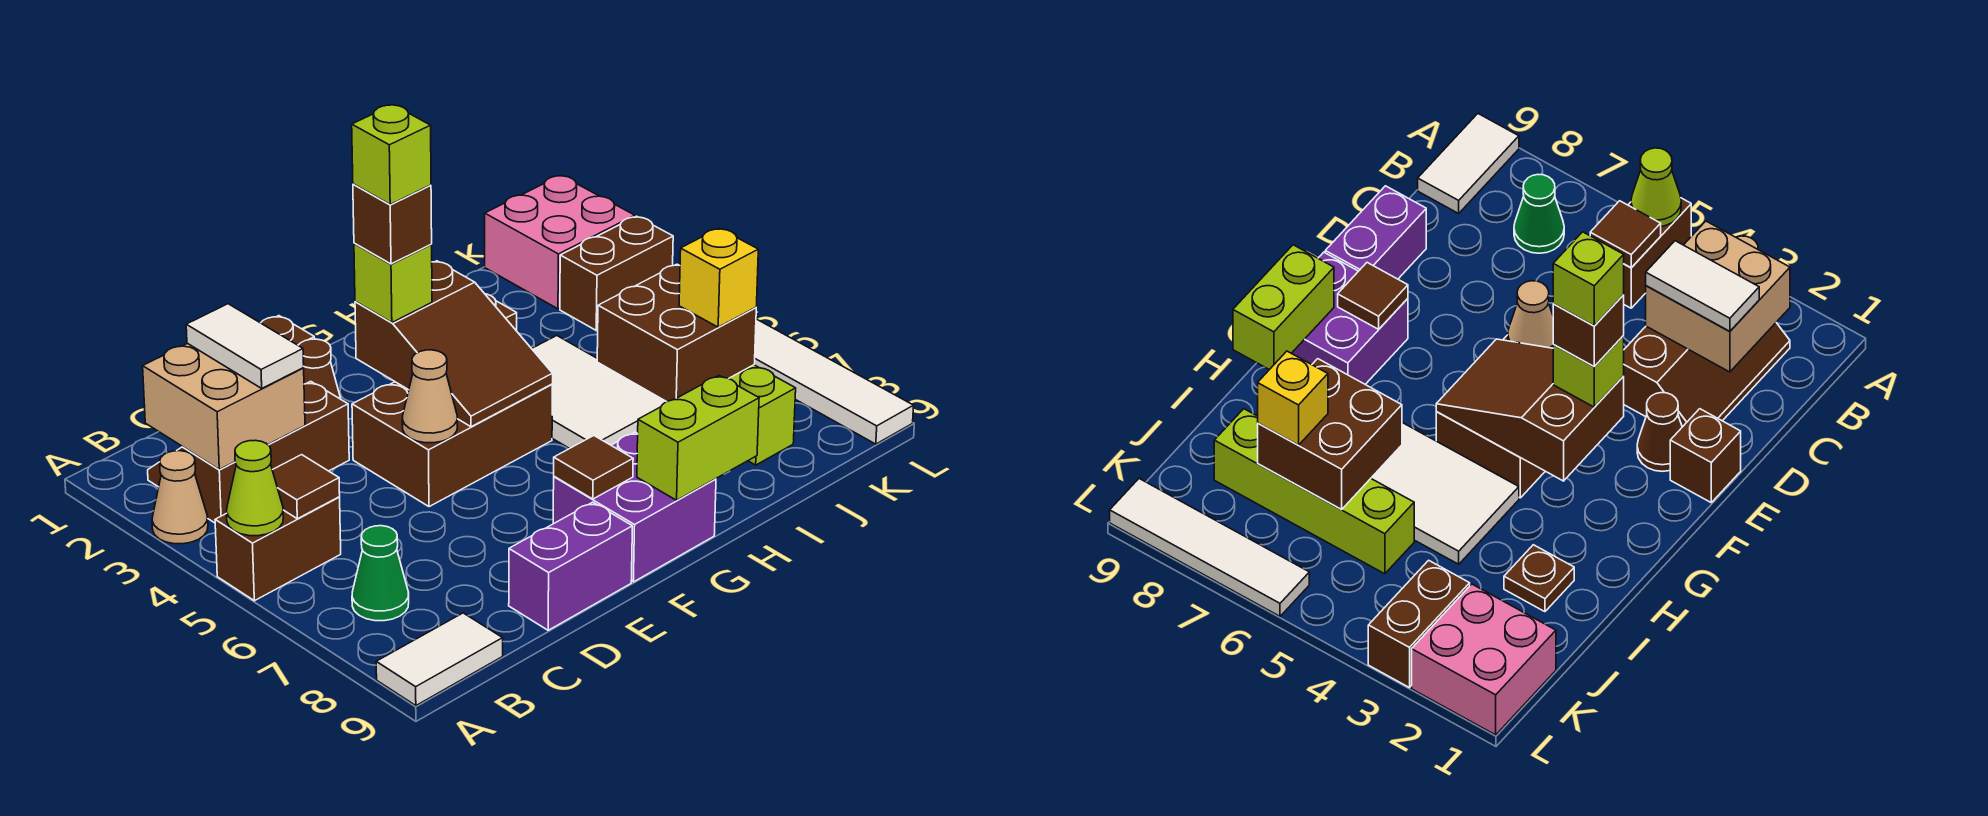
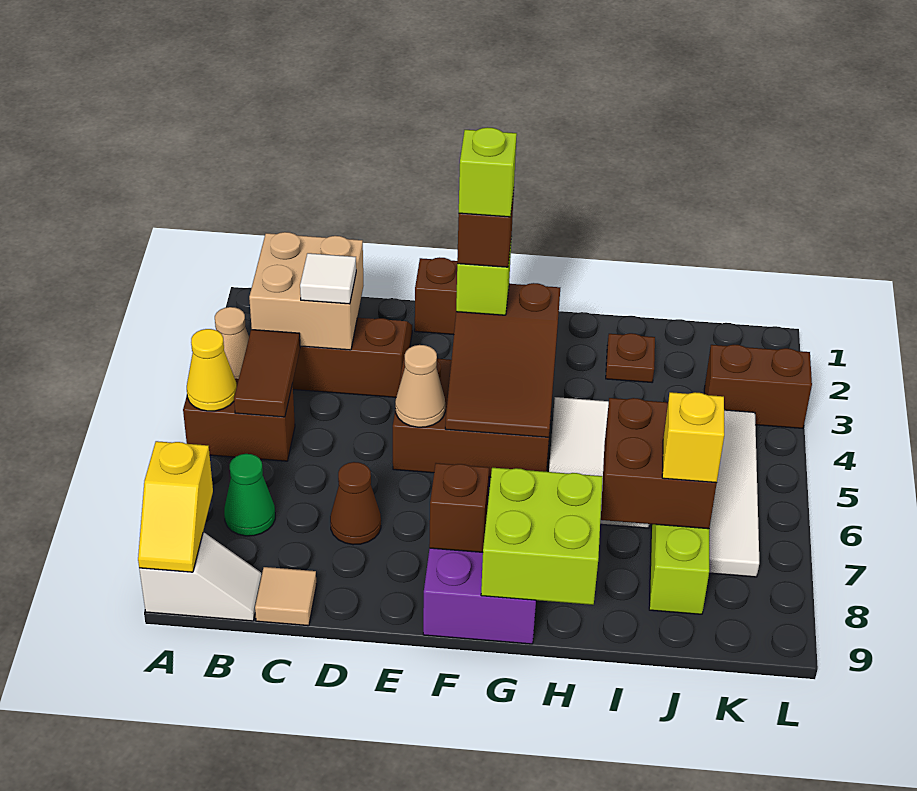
lime 1x1 cone [227,440,283,536] -> yellow 1x1 cone [187,329,237,411]
none -> yellow 1x2 slope [138,441,213,572]
white 1x2 tile [376,613,503,706] -> white 1x2 slope [139,533,262,621]
brown 1x1 tile [272,455,340,519] -> brown 1x2 tile [234,330,300,417]
white 1x2 tile [186,304,304,388] -> white 1x1 tile [300,253,356,304]
none -> tan 1x1 tile [255,567,317,626]
purple 1x2 brick [509,502,632,630] -> none
brown 1x1 cone [298,339,341,399] -> brown 1x1 cone moved to [330,462,381,545]
brown 1x1 tile [554,436,633,499] -> brown 1x1 brick [429,463,489,552]
lime 1x2 brick [637,376,759,500] -> lime 2x2 brick [481,468,603,605]
pink 2x2 brick [485,175,635,309] -> none
white 1x4 tile [754,319,914,444] -> white 1x4 tile moved to [709,410,759,577]

